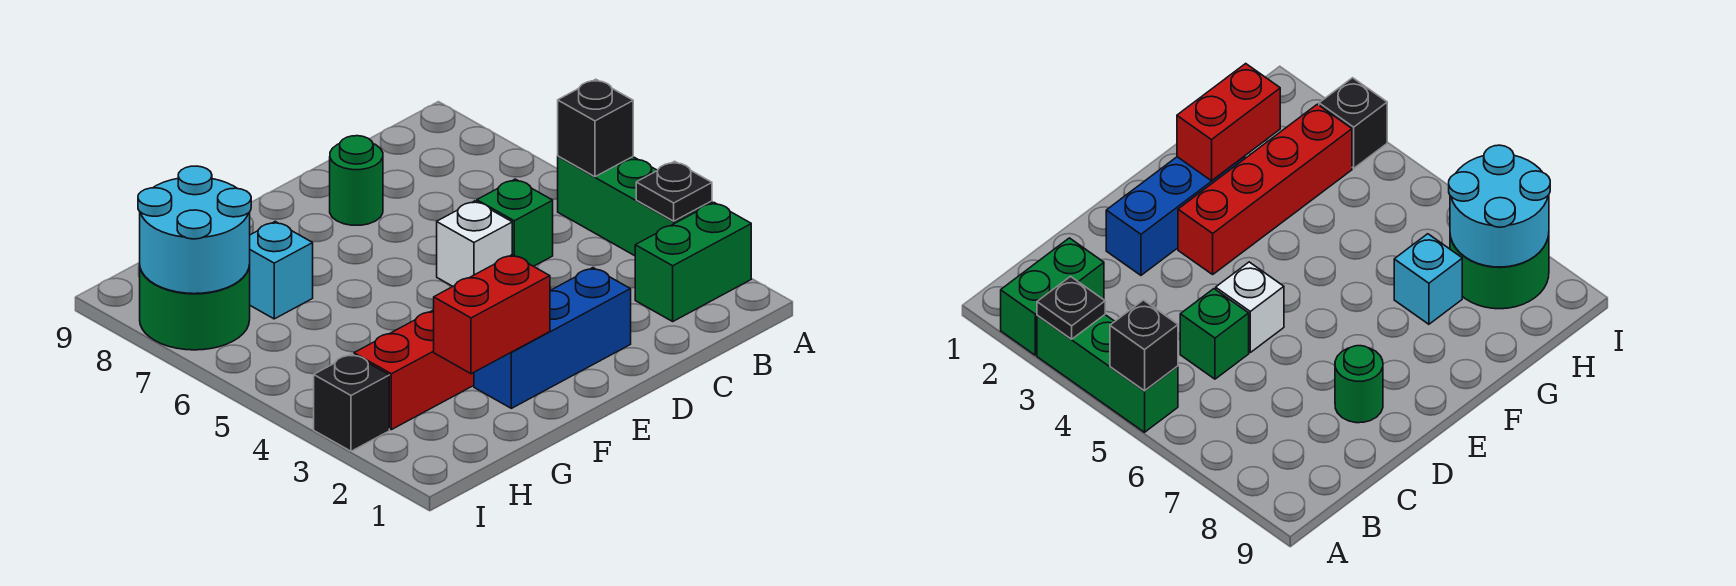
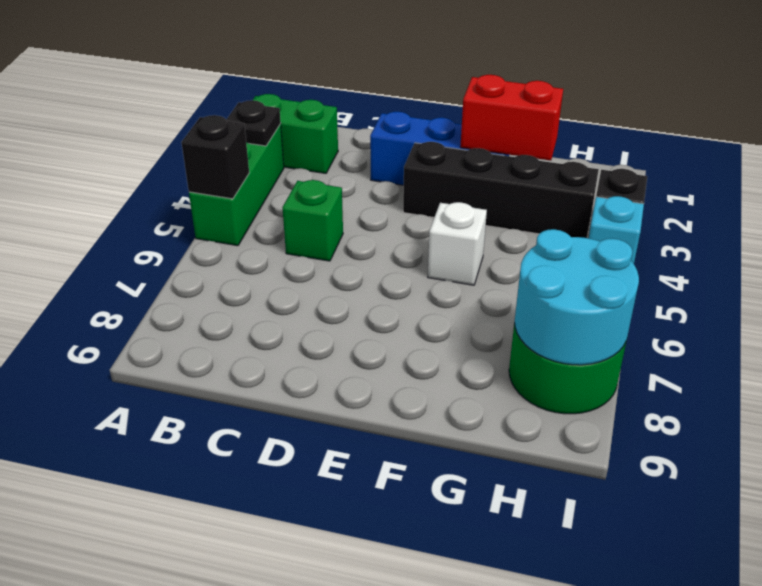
white 1x1 brick [437,201,512,286] -> white 1x1 brick moved to [428,202,487,285]
green 1x1 round brick [330,136,383,225] -> none
red 1x4 brick [354,288,551,430] -> black 1x4 brick [403,142,599,238]
cyan 1x1 brick [249,222,313,319] -> cyan 1x1 brick moved to [589,196,644,264]

